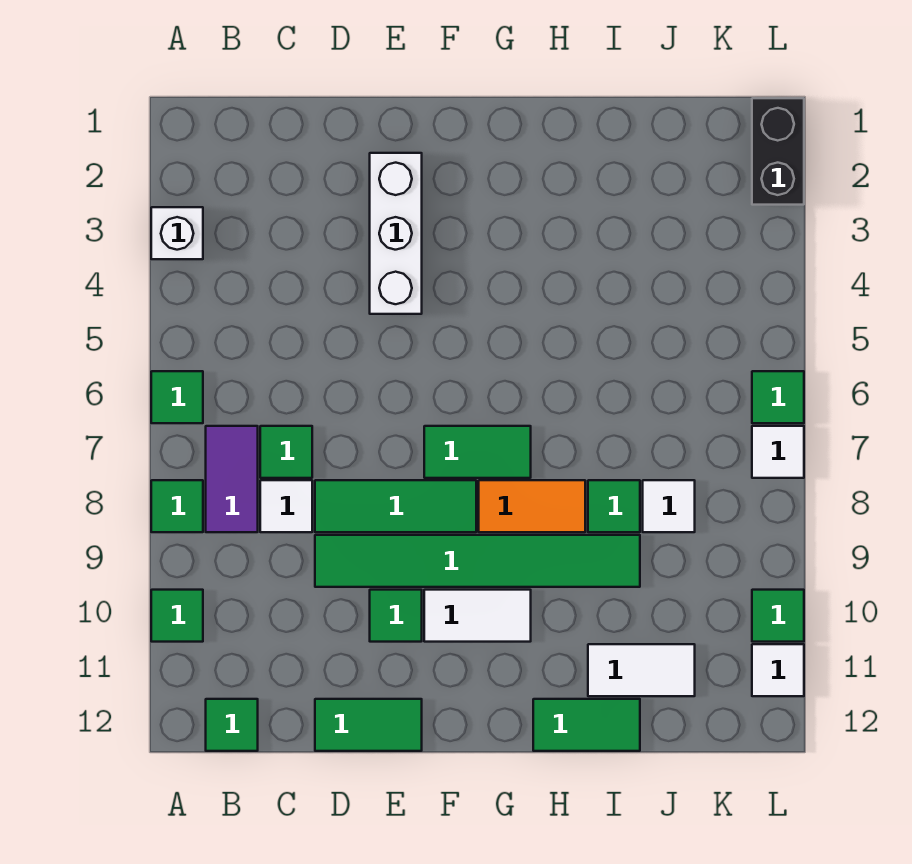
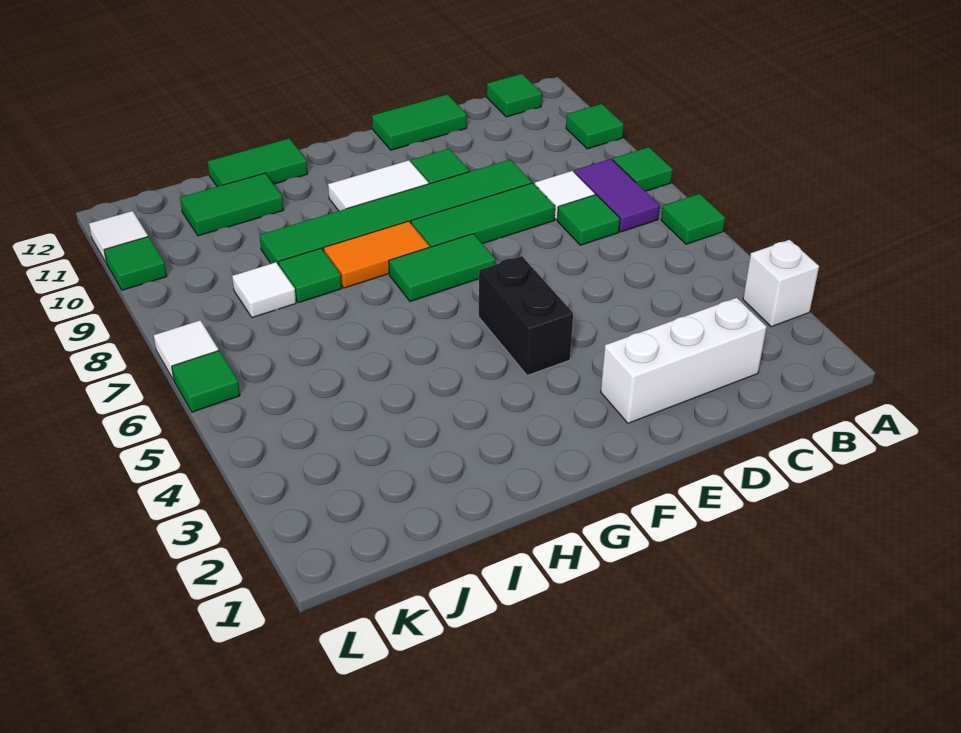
white 1x3 brick [370,153,422,314] -> white 1x3 brick turned to [601,298,766,423]
white 1x2 tile [588,644,695,696] -> green 1x2 tile [180,173,284,236]
black 1x2 brick [752,98,804,205] -> black 1x2 brick moved to [478,256,573,375]

